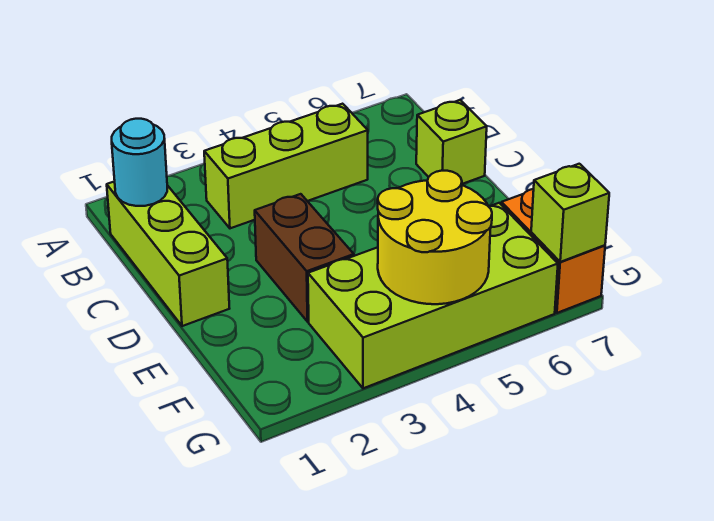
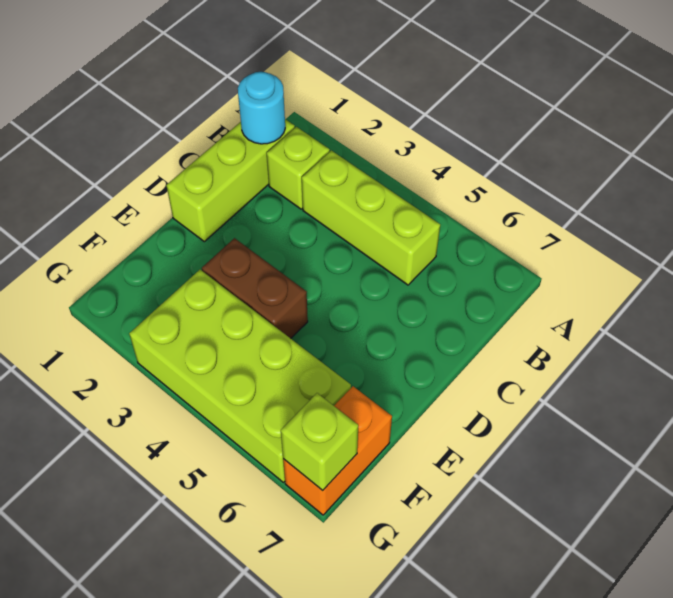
lime 1x1 brick [416,100,487,184] -> lime 1x1 brick moved to [267,127,330,209]
brown 1x2 brick [255,194,354,322] -> brown 1x2 brick turned to [202,238,308,338]
yellow 2x2 round brick [378,171,492,304] -> none

